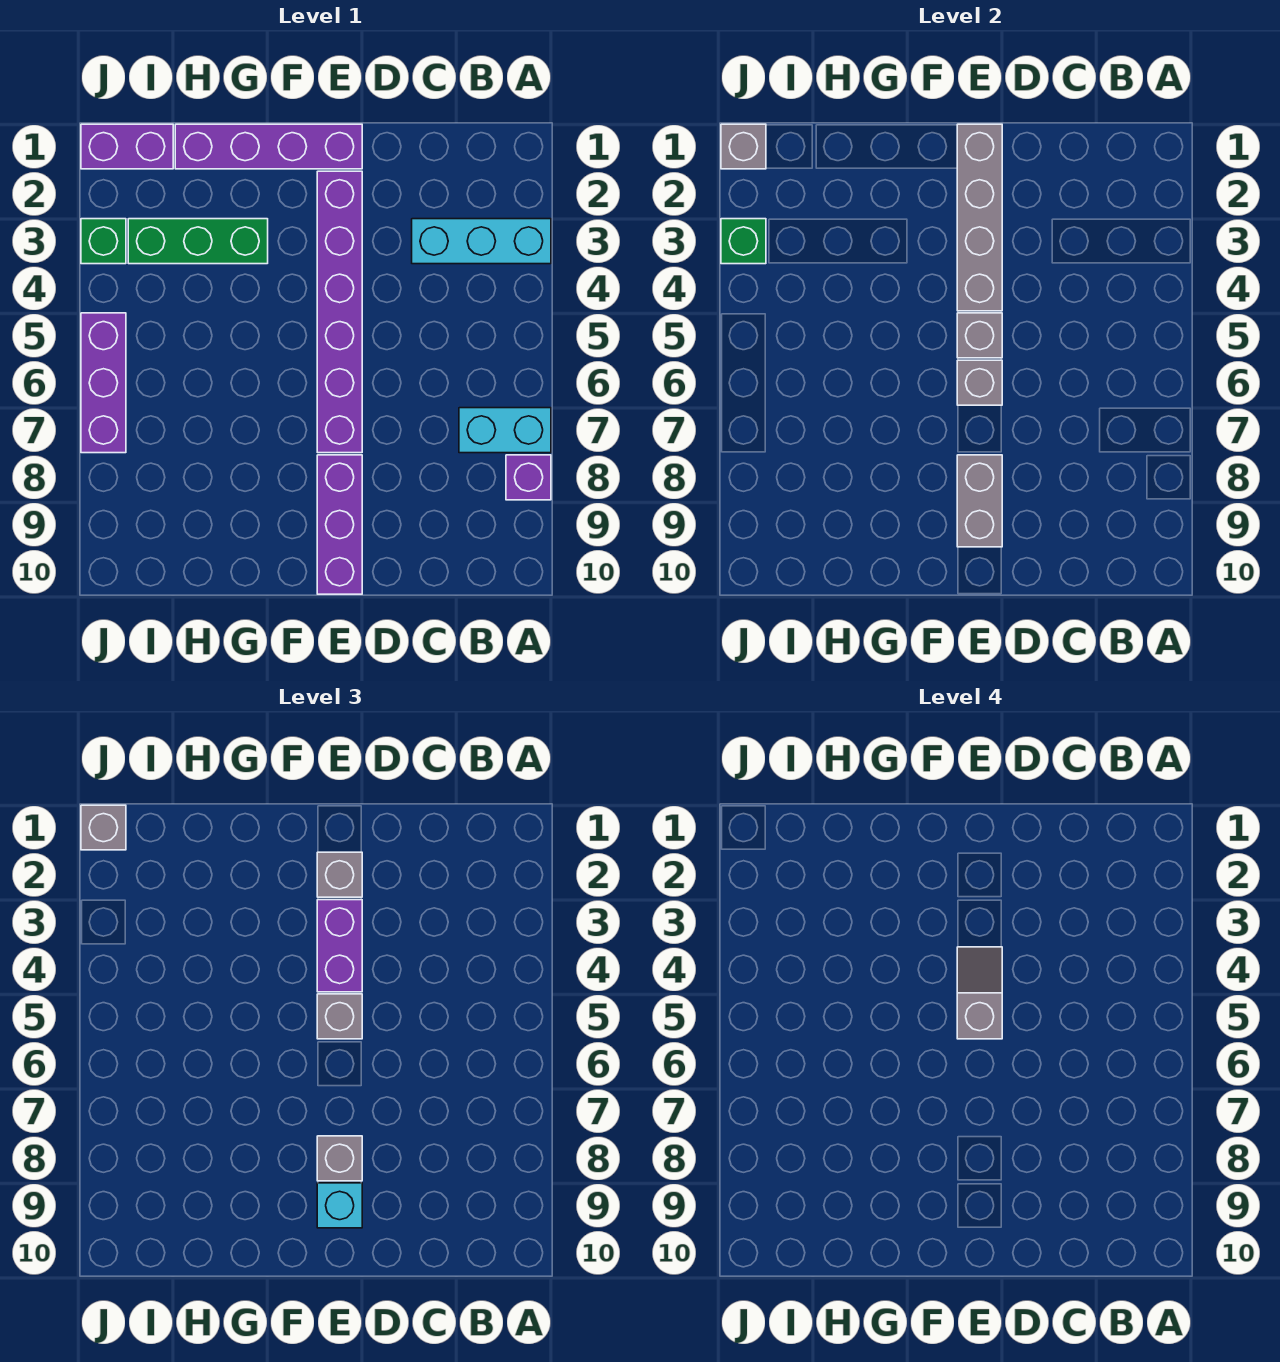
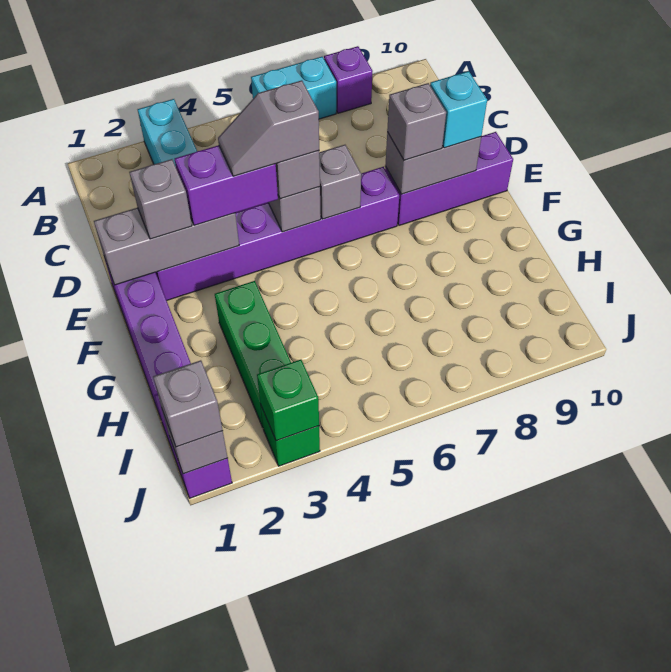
cyan 1x2 brick [459,408,551,453] -> cyan 1x2 brick turned to [251,57,336,119]
grey 1x4 brick [957,124,1002,311] -> grey 1x3 brick [94,208,239,285]
purple 1x3 brick [81,313,126,453] -> none

